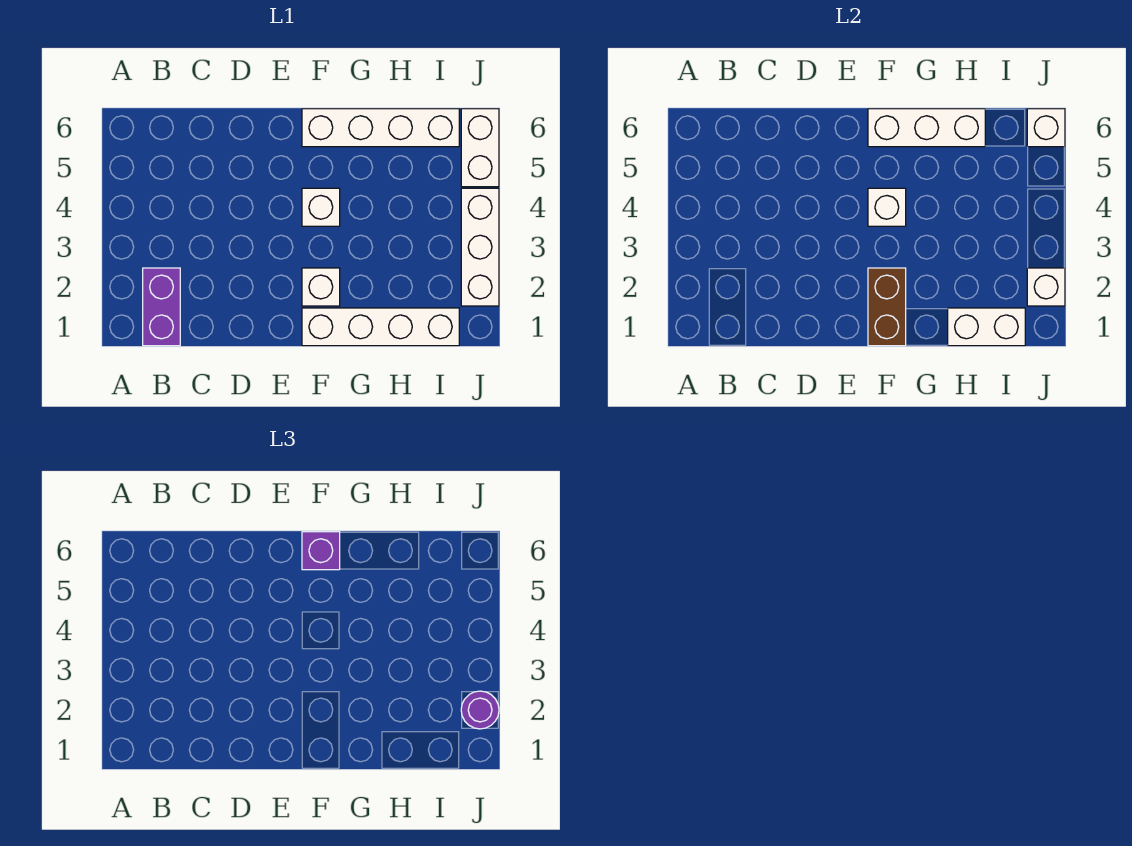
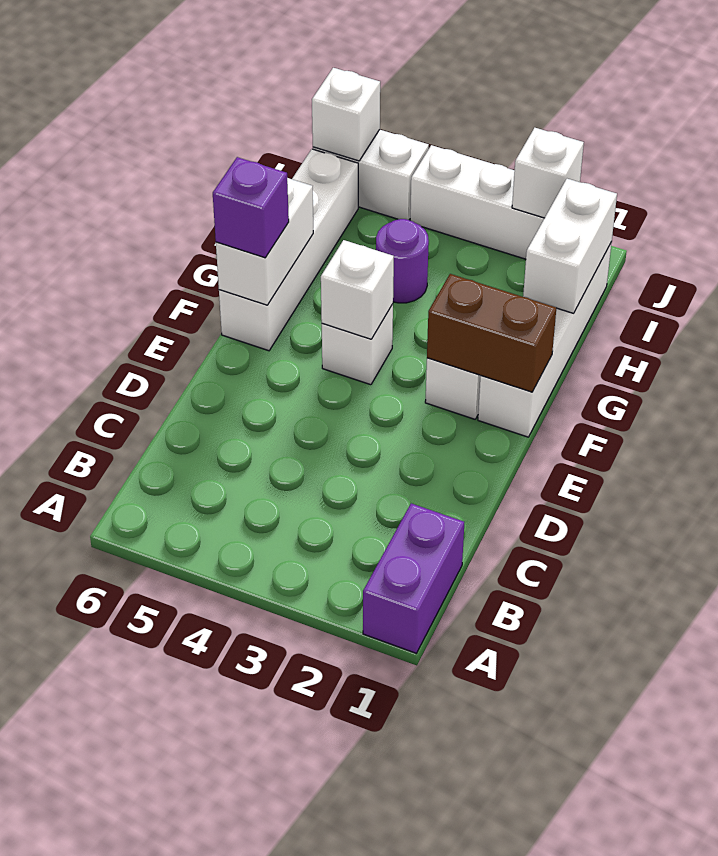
purple 1x2 brick [143,268,180,346] -> purple 1x2 brick turned to [363,503,464,653]
white 1x3 brick [868,109,985,147] -> white 1x2 brick [216,178,313,305]
purple 1x1 round brick [461,691,499,729] -> purple 1x1 round brick moved to [376,219,429,303]

